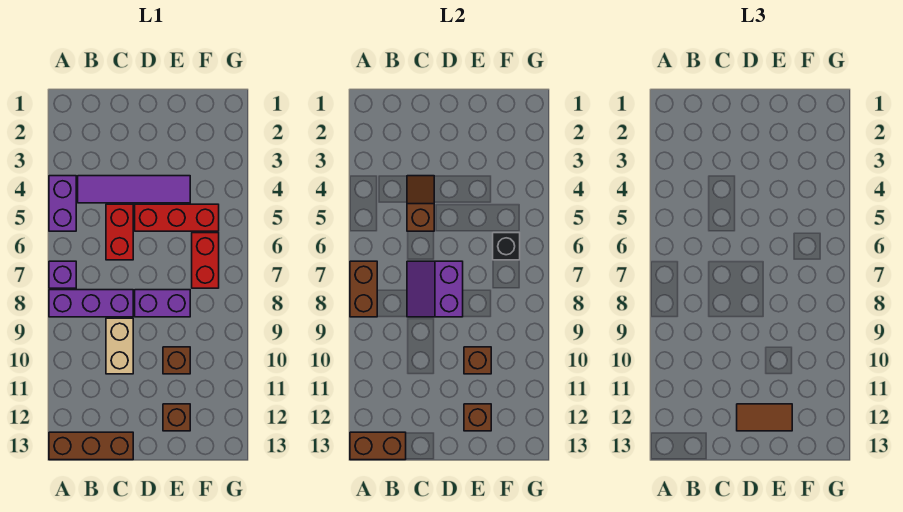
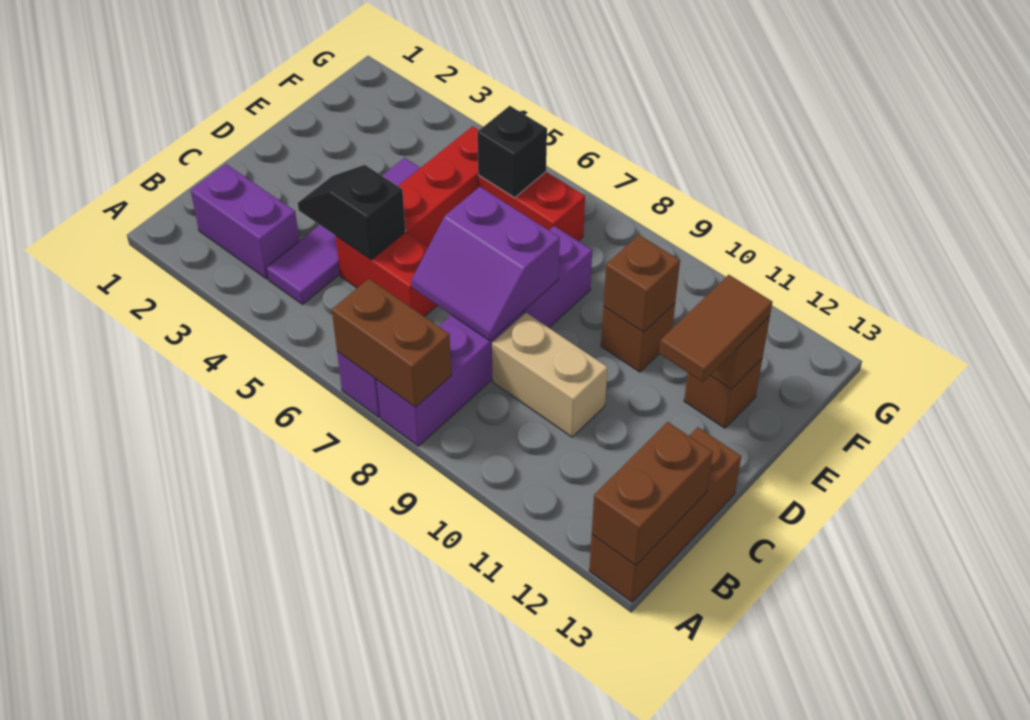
purple 1x2 brick [49,176,76,231] -> purple 1x2 brick moved to [191,164,299,279]
brown 1x2 slope [407,176,434,231] -> black 1x2 slope [298,165,406,260]

